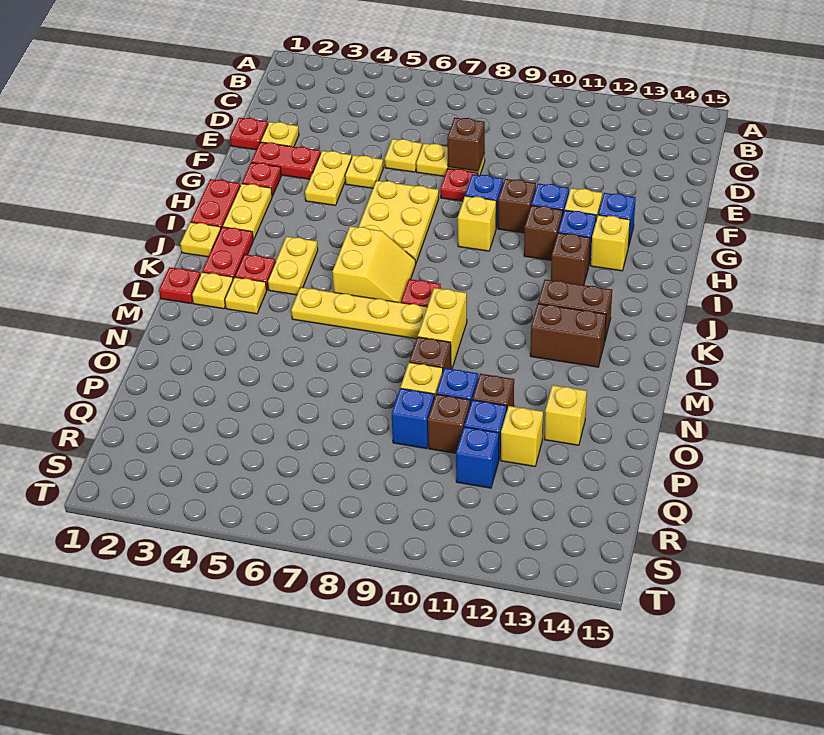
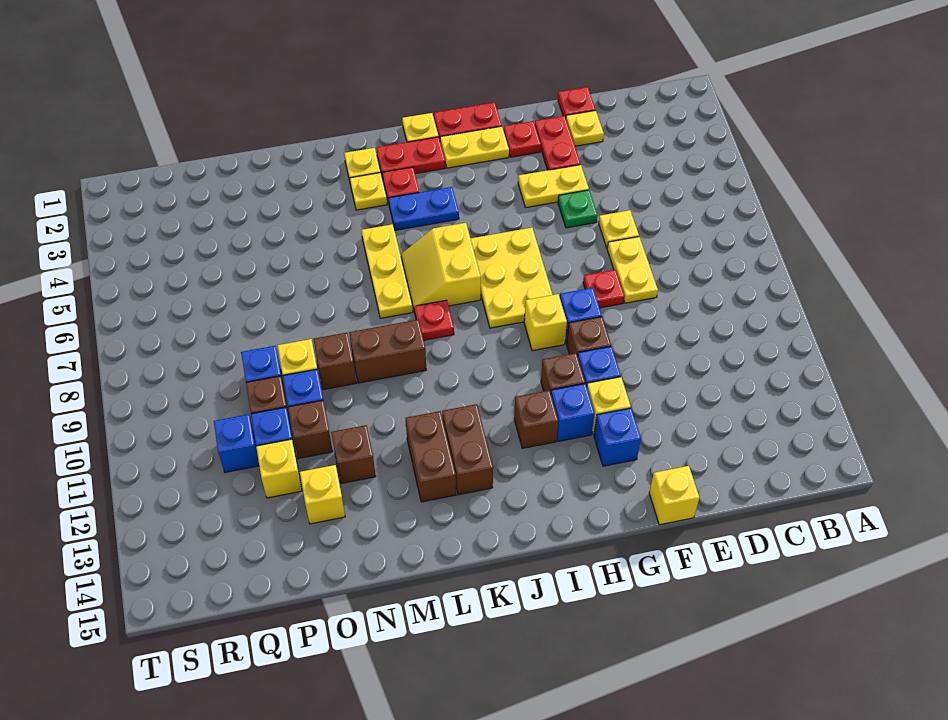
brown 1x1 brick [447,118,485,171] -> brown 1x1 brick moved to [331,425,376,484]
yellow 1x1 plate [345,155,383,188] -> green 1x1 plate [558,190,597,228]
yellow 2x3 plate [359,181,439,263] -> yellow 2x3 plate turned to [471,228,553,328]
yellow 1x1 brick [591,215,630,271] -> yellow 1x1 brick moved to [649,466,699,525]
yellow 1x2 plate [268,237,318,295] -> blue 1x2 plate [388,187,459,230]
yellow 2x2 slope [332,226,416,303] -> yellow 2x2 slope turned to [401,223,481,312]
red 1x1 plate [159,267,200,303] -> none
yellow 1x4 plate [291,287,427,339] -> yellow 1x3 plate [361,224,413,318]
yellow 1x2 brick [418,288,467,369] -> brown 1x2 brick [349,320,426,383]

